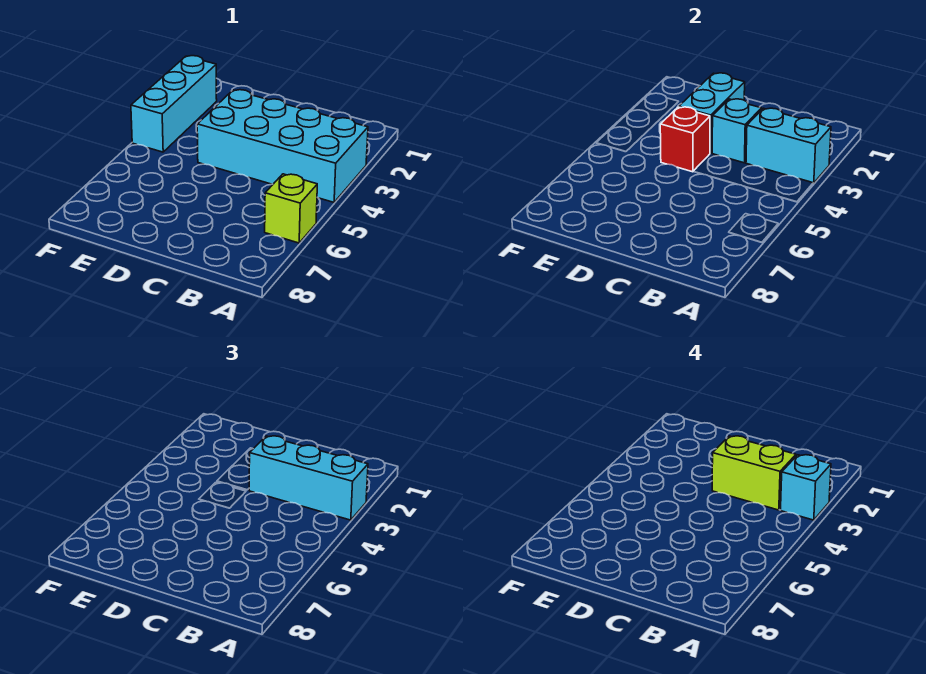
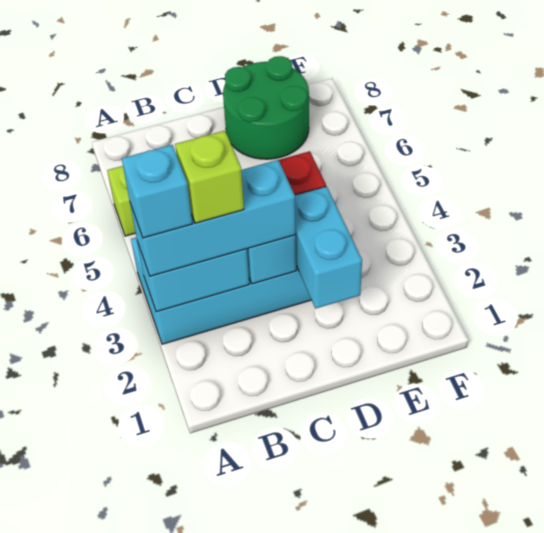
lime 1x2 brick [712,436,796,510] -> lime 1x1 brick [175,131,244,223]
none -> green 2x2 round brick [223,56,309,159]
cyan 1x3 brick [131,56,217,152] -> none

